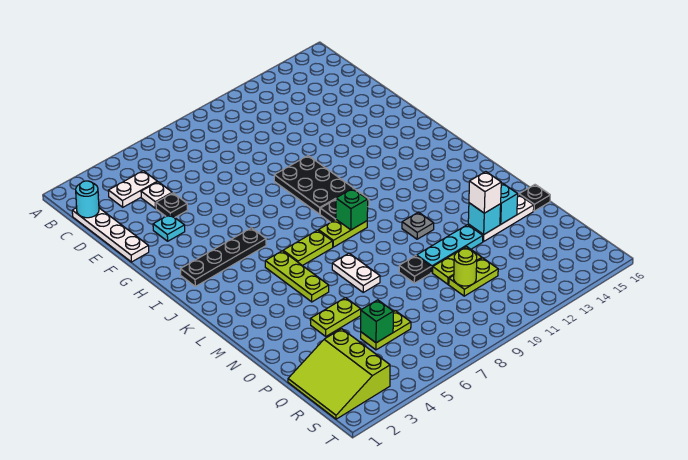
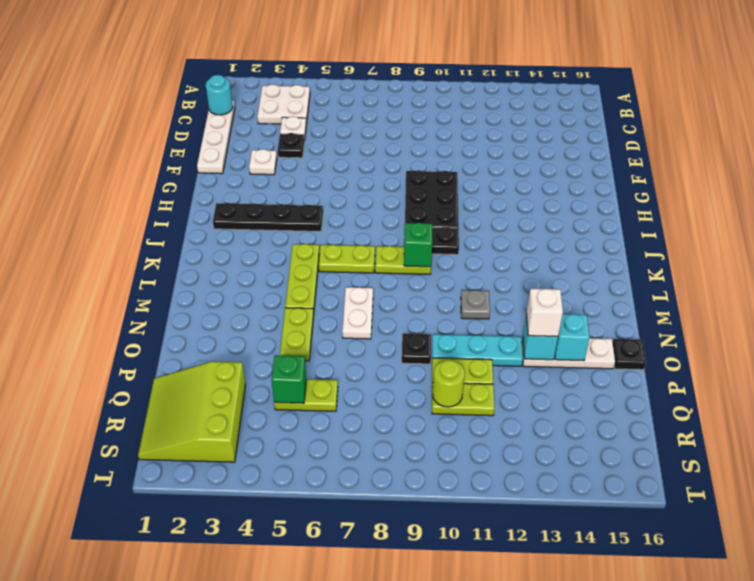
white 1x2 plate [108,171,157,207] -> white 2x2 plate [257,84,310,124]
cyan 1x1 plate [153,214,185,241] -> white 1x1 plate [249,149,277,175]
lime 1x2 plate [310,298,361,336] -> lime 1x2 plate turned to [280,308,314,361]

